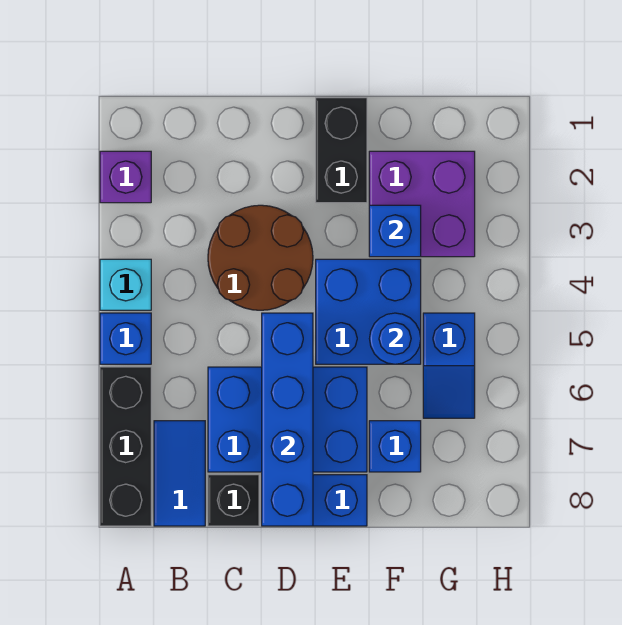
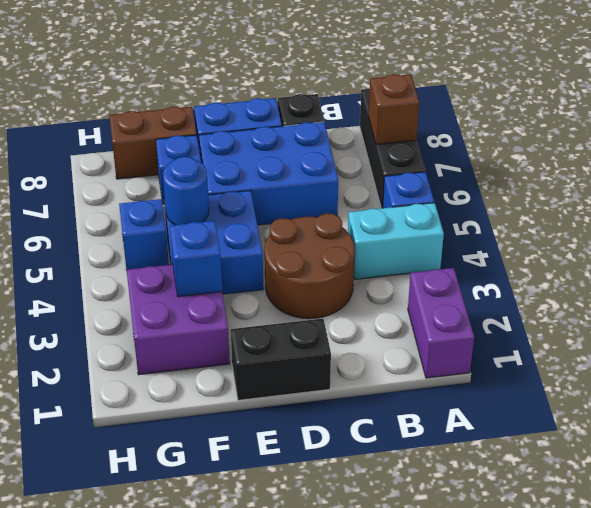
purple 1x1 brick [100,151,151,203] -> purple 1x2 brick [408,268,474,378]
cyan 1x1 brick [100,259,151,310] -> cyan 1x2 brick [348,203,444,279]
none -> brown 1x1 brick [369,74,419,144]
blue 1x2 tile [154,421,205,526] -> none
blue 1x4 brick [262,313,313,526] -> none
black 1x2 brick [316,98,367,203] -> black 1x2 brick turned to [231,319,331,400]
none -> brown 1x2 brick [109,107,197,179]

